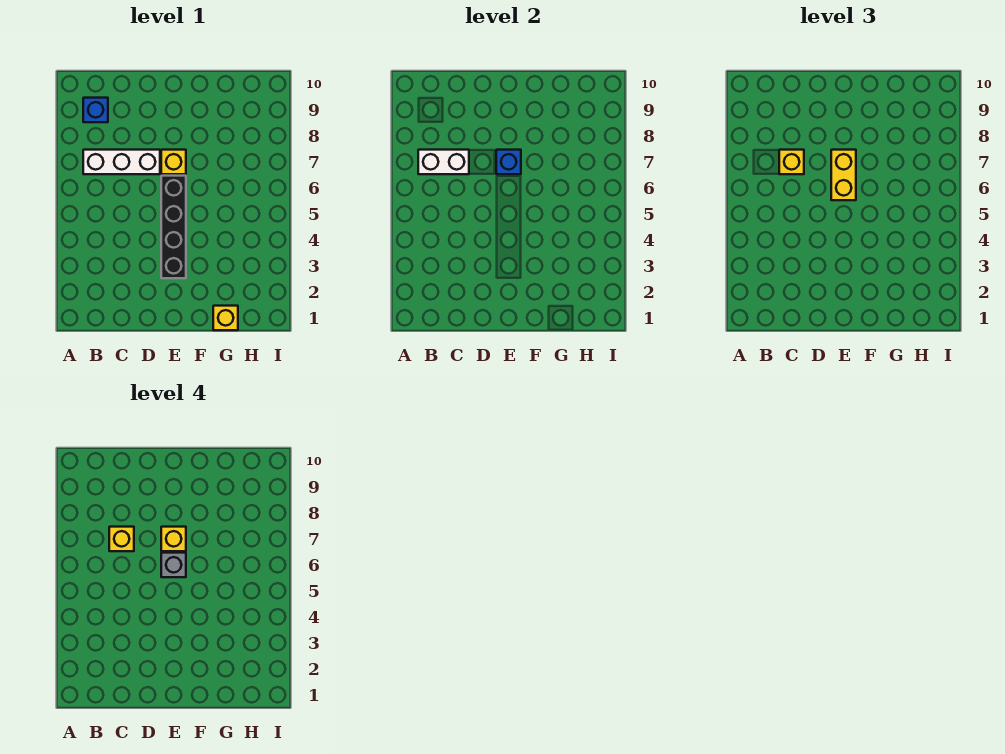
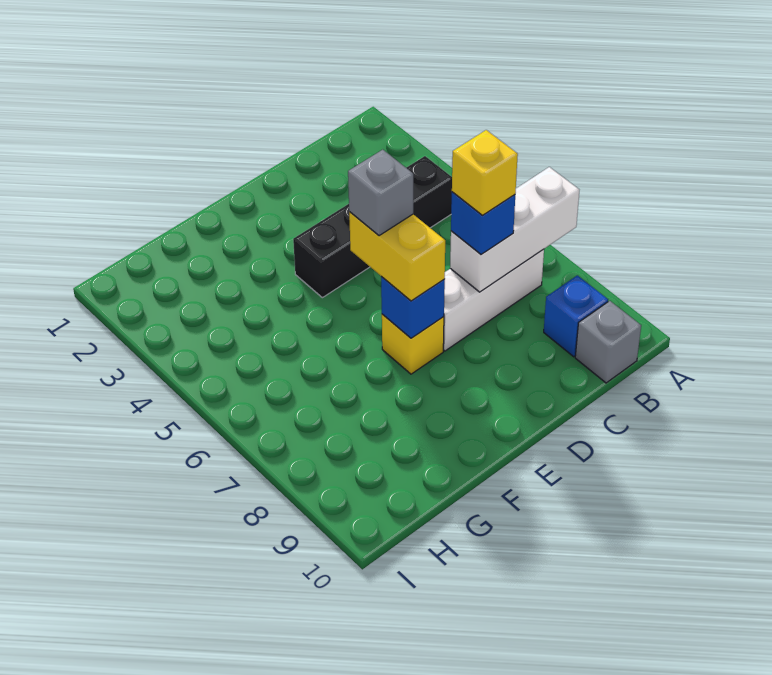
white 1x2 brick [418,150,469,174] -> white 1x3 brick [450,167,579,292]
none -> grey 1x1 brick [575,301,641,383]
yellow 1x1 brick [779,150,804,174] -> blue 1x1 brick [451,192,515,254]
black 1x4 brick [161,176,186,278] -> black 1x4 brick turned to [293,156,452,298]
yellow 1x1 brick [161,527,186,551] -> none
yellow 1x1 brick [213,306,238,330] -> none

